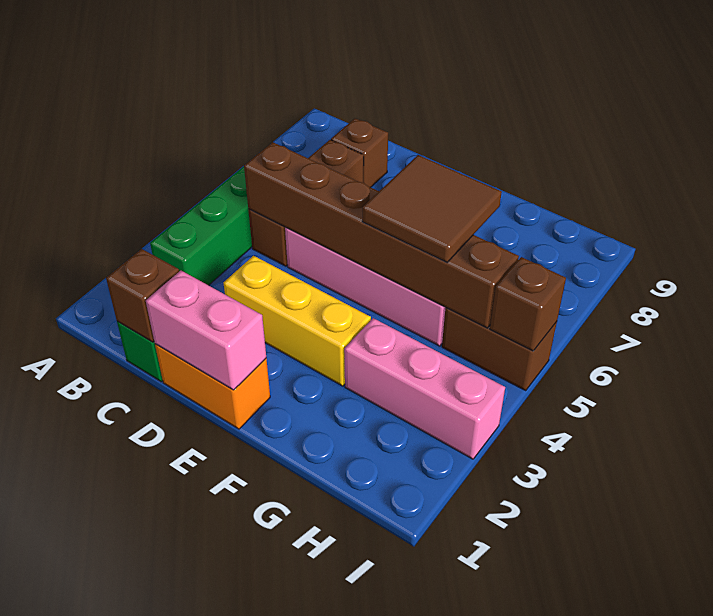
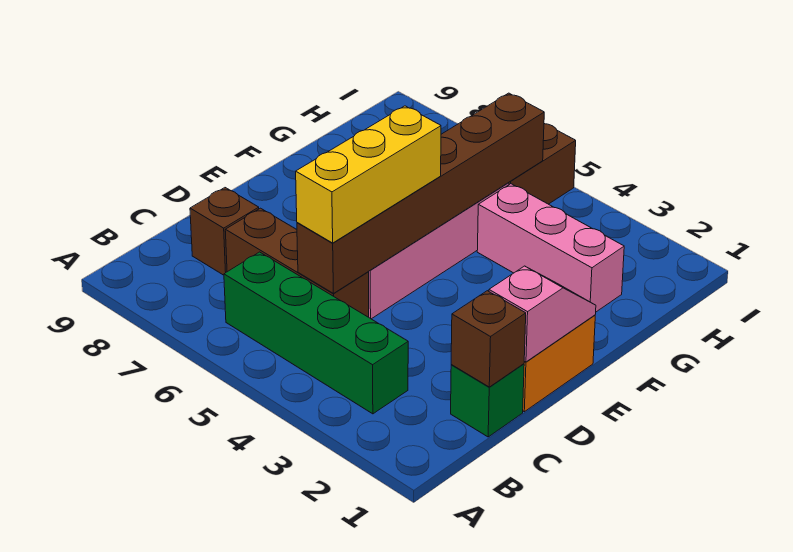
pink 1x2 brick [146,271,266,390] -> pink 1x2 slope [489,266,596,362]
yellow 1x3 brick [224,256,371,386] -> yellow 1x3 brick moved to [296,106,441,243]
brown 2x2 tile [362,155,502,262] -> none
pink 1x3 brick [344,318,505,459] -> pink 1x3 brick turned to [477,184,624,312]
brown 1x1 brick [490,257,566,351] -> none

